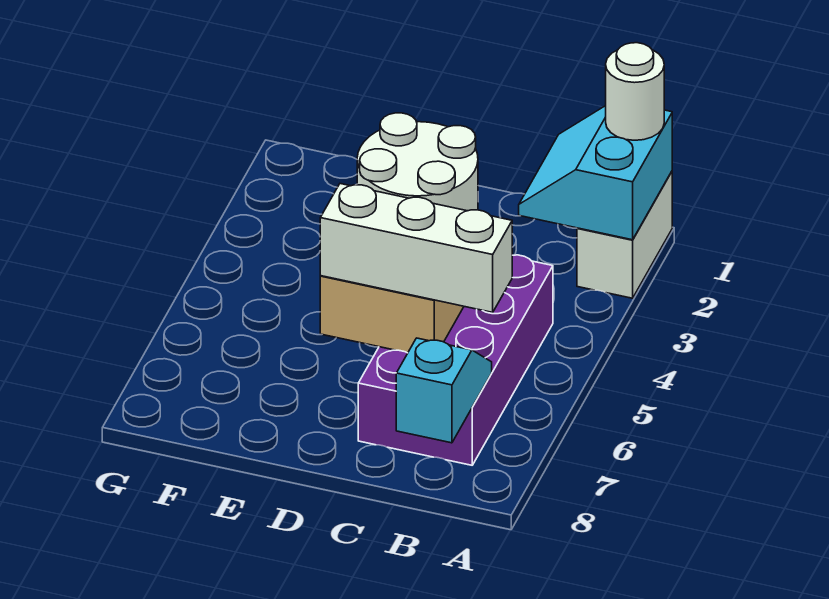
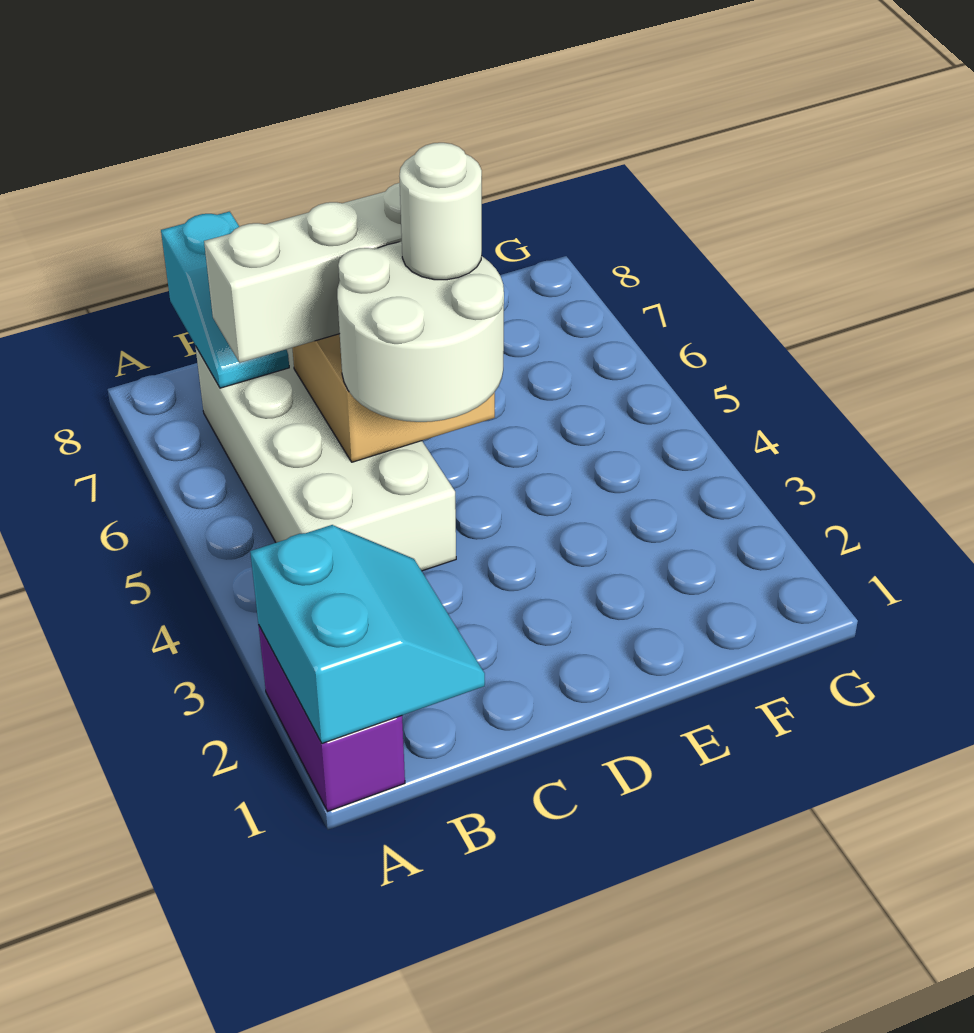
white 1x2 brick [577,172,672,298] -> purple 1x2 brick [259,626,405,811]
white 1x1 round brick [606,43,664,140] -> white 1x1 round brick moved to [400,143,482,280]
purple 2x4 brick [358,255,553,465] -> white 2x4 brick [195,346,456,571]

